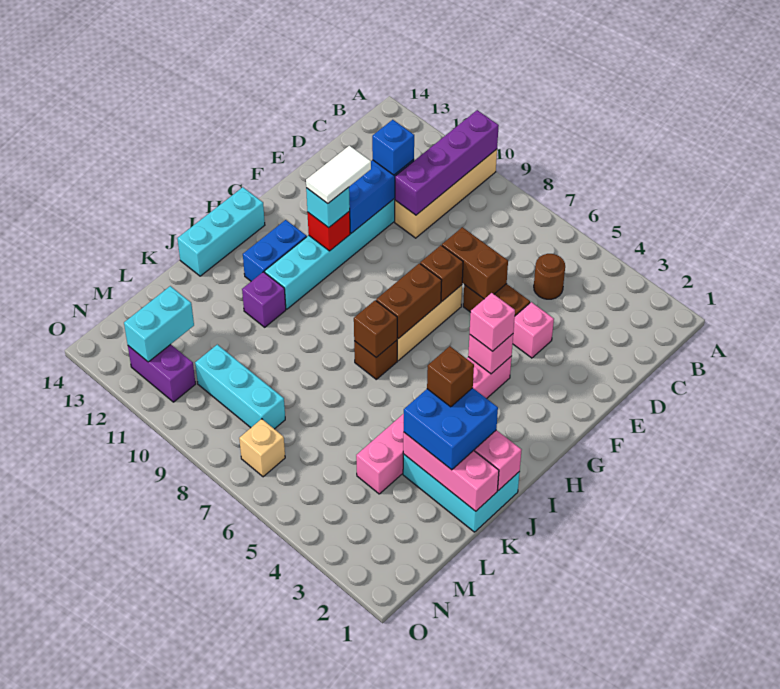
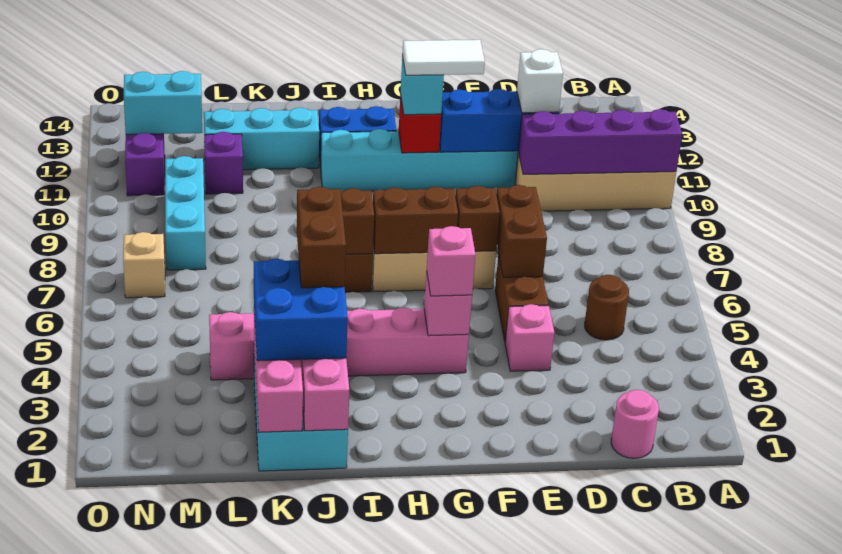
none -> pink 1x1 round brick [611,390,659,458]
blue 1x1 brick [372,120,414,175] -> white 1x1 brick [517,49,563,113]
cyan 1x3 brick [177,187,265,276] -> cyan 1x3 brick moved to [204,107,319,170]
brown 1x1 brick [427,346,474,407] -> brown 1x2 brick [297,187,346,288]
purple 1x1 brick [242,272,286,327] -> purple 1x1 brick moved to [204,132,243,194]

